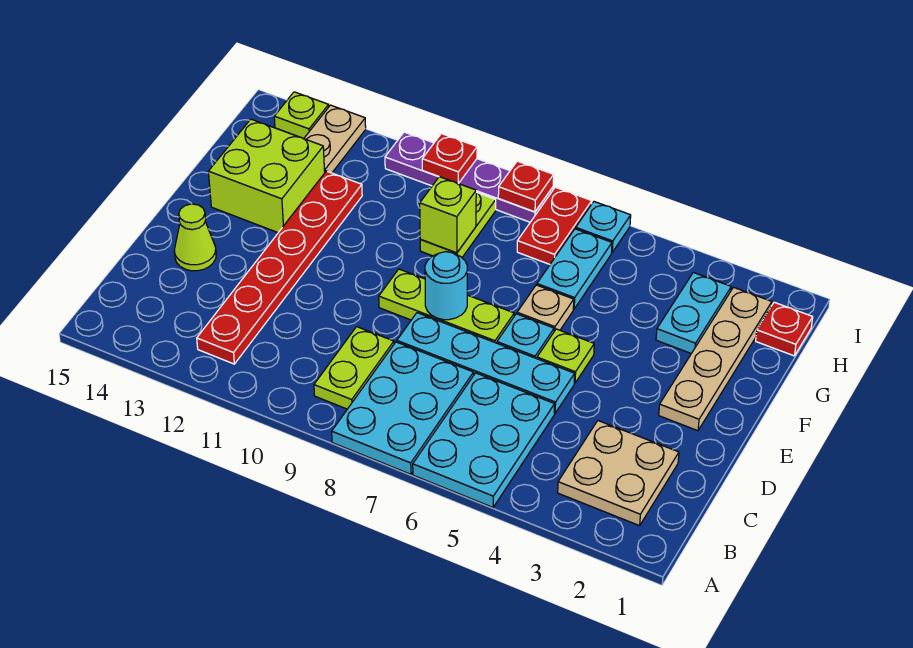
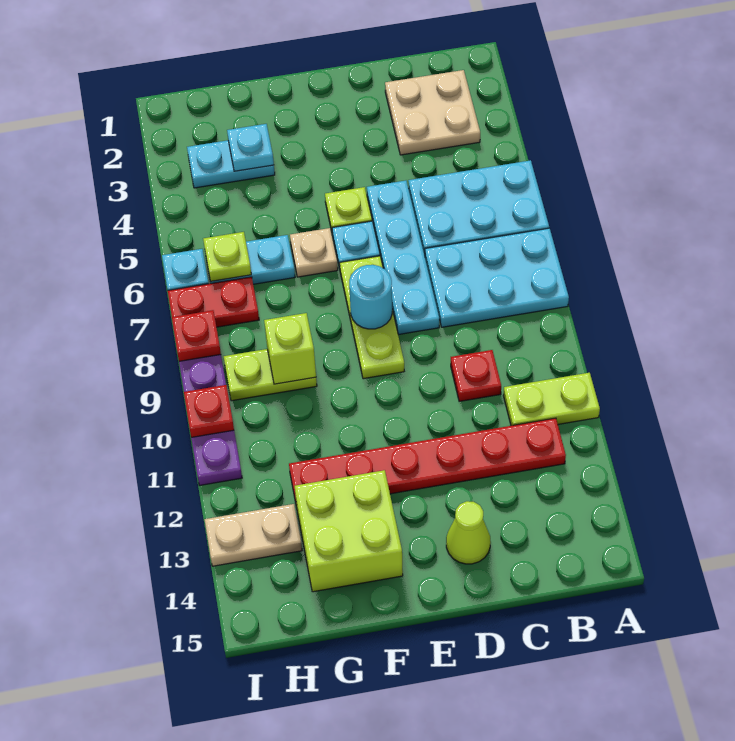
lime 1x2 plate [314,327,394,409] -> lime 1x2 plate moved to [503,373,600,426]
tan 1x4 plate [659,287,772,431] -> none
none -> cyan 1x1 plate [227,124,274,171]
red 1x1 plate [756,302,813,356] -> red 1x1 plate moved to [451,350,501,401]
lime 1x1 plate [274,92,329,139] -> lime 1x1 plate moved to [203,232,251,281]

